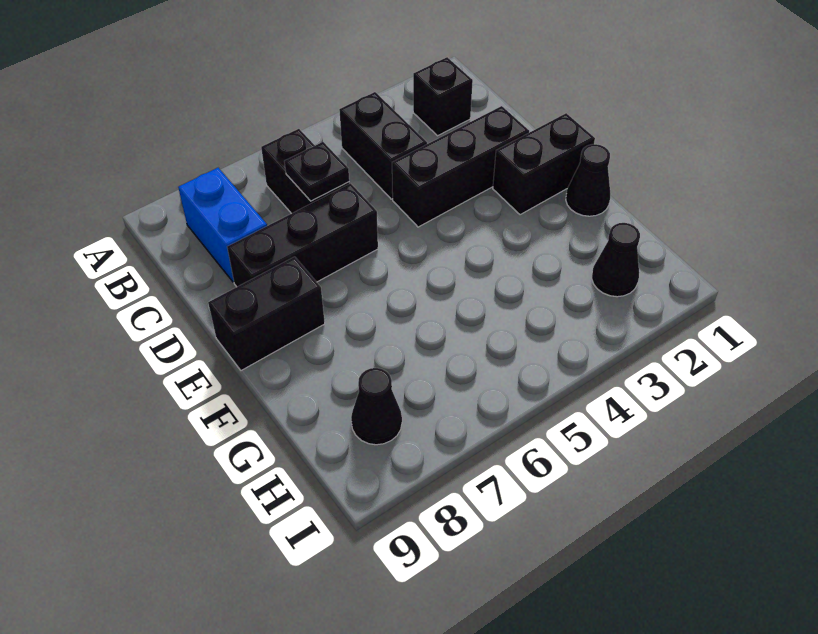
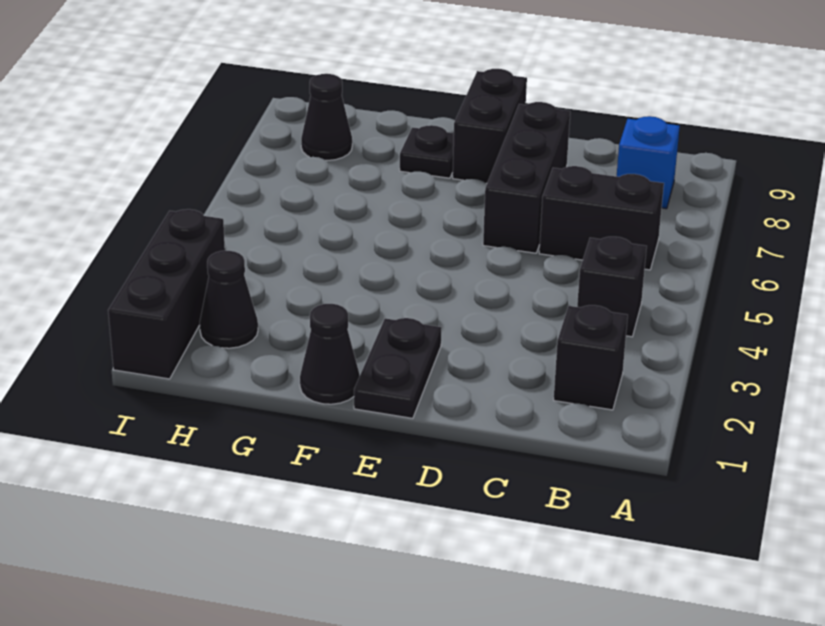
black 1x2 brick [339,92,427,199] -> black 1x1 brick [577,237,647,337]
blue 1x2 brick [178,168,267,282] -> blue 1x1 brick [617,116,680,209]
black 1x1 plate [284,142,349,201] -> black 1x1 plate moved to [400,125,454,178]
black 1x3 brick [392,106,529,227] -> black 1x3 brick moved to [108,209,225,379]
black 1x2 brick [493,113,595,215] -> black 1x2 plate [354,318,442,418]

